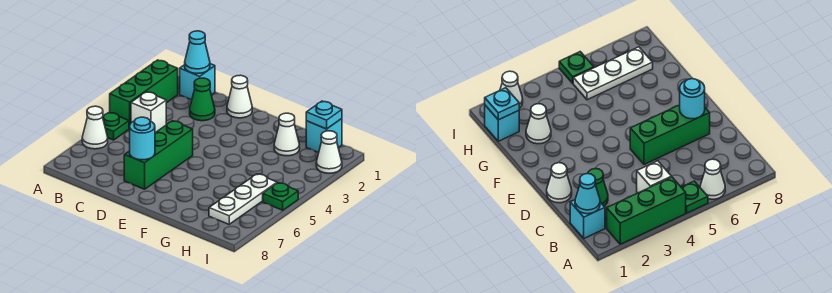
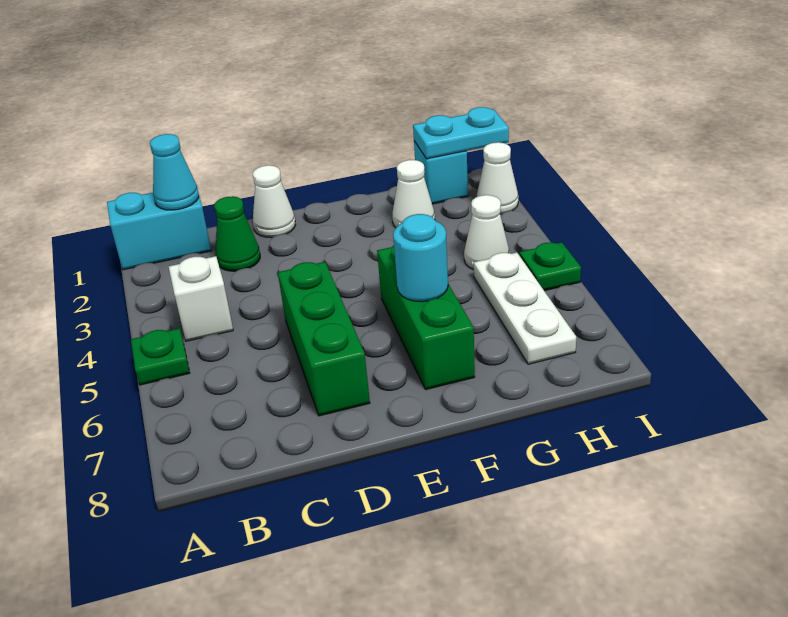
green 1x3 brick [110,60,178,129] -> green 1x3 brick moved to [377,245,475,390]
white 1x1 cone [82,106,108,149] -> white 1x1 cone moved to [464,195,509,270]
cyan 1x1 brick [180,64,215,100] -> cyan 1x2 brick [107,192,211,270]
cyan 1x1 round brick [130,117,155,160] -> cyan 1x1 round brick moved to [393,214,448,302]
cyan 1x1 plate [306,101,342,129] -> cyan 1x2 plate [413,107,509,159]

